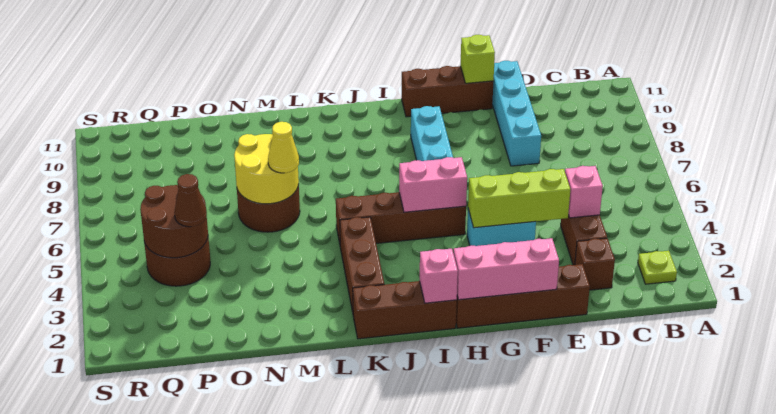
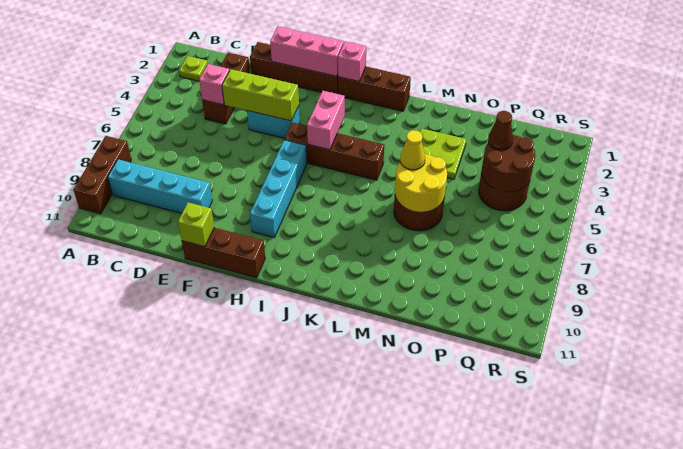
cyan 1x4 brick [492,61,541,166] -> cyan 1x4 brick turned to [108,159,212,213]
pink 1x2 brick [399,157,467,212] -> pink 1x2 brick turned to [307,91,345,150]
brown 1x3 brick [340,217,384,312] -> brown 1x3 brick moved to [74,136,131,214]
none -> lime 2x2 plate [420,128,466,179]

